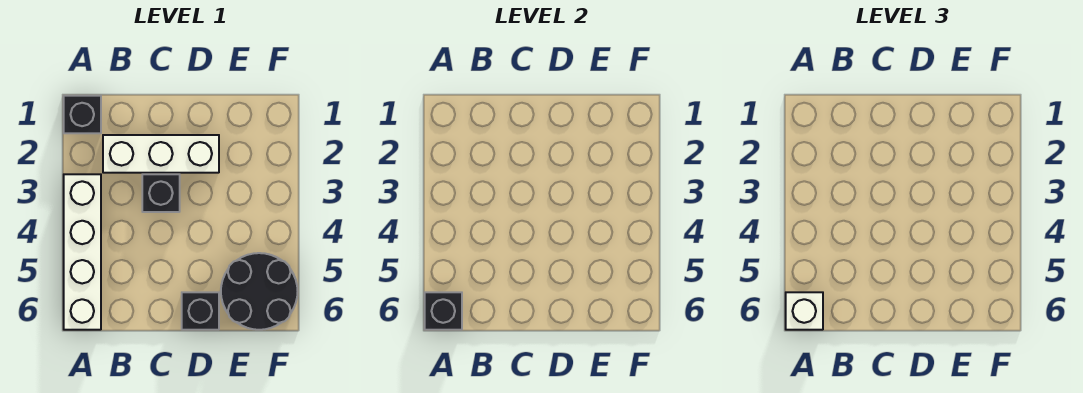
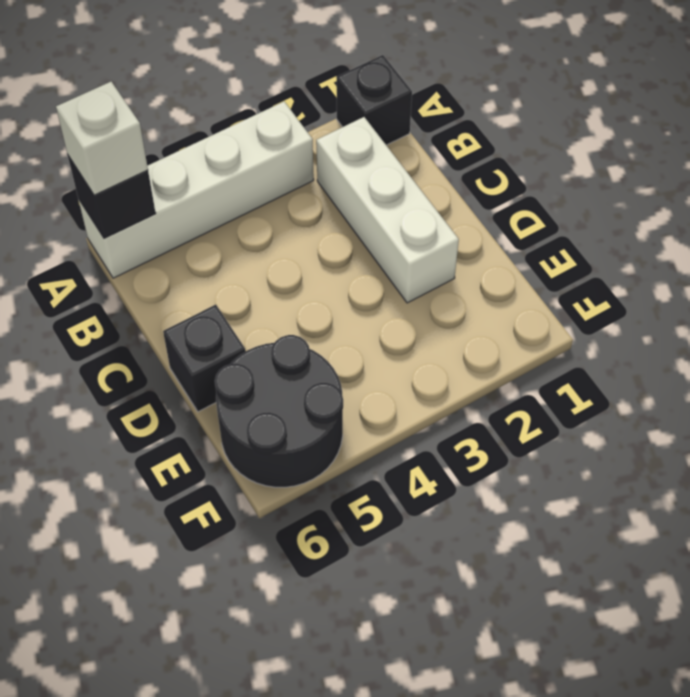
black 1x1 brick [142,174,180,212] -> none

